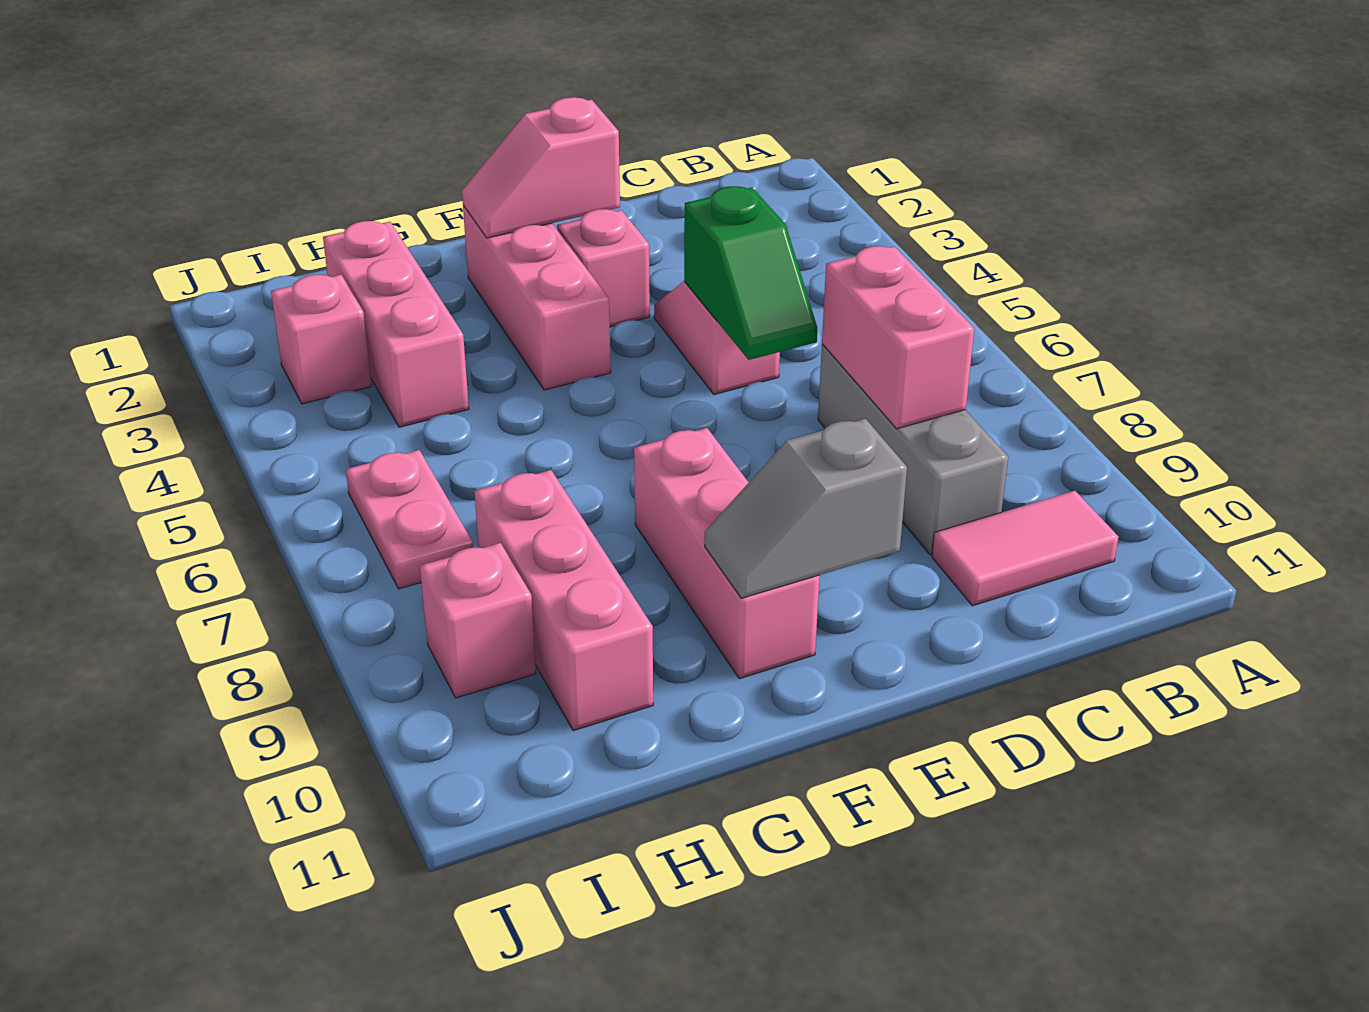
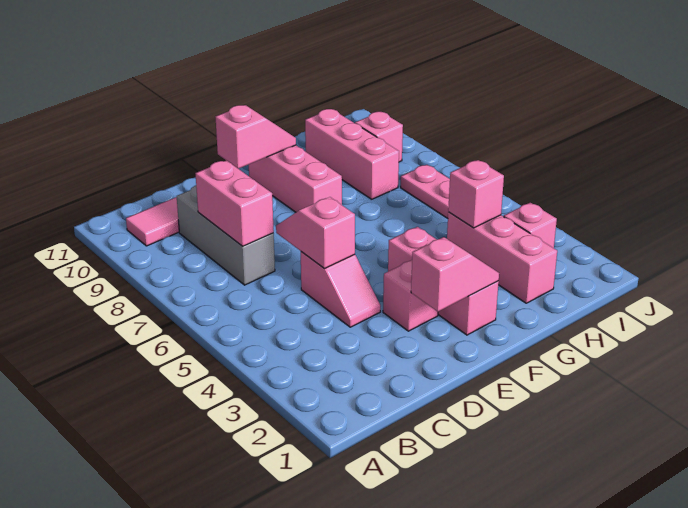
green 1x2 slope [684,186,817,360] -> pink 1x2 slope [276,197,355,268]
grey 1x2 slope [705,419,907,598] -> pink 1x2 slope [216,105,296,169]
none -> pink 1x1 brick [448,160,504,228]

